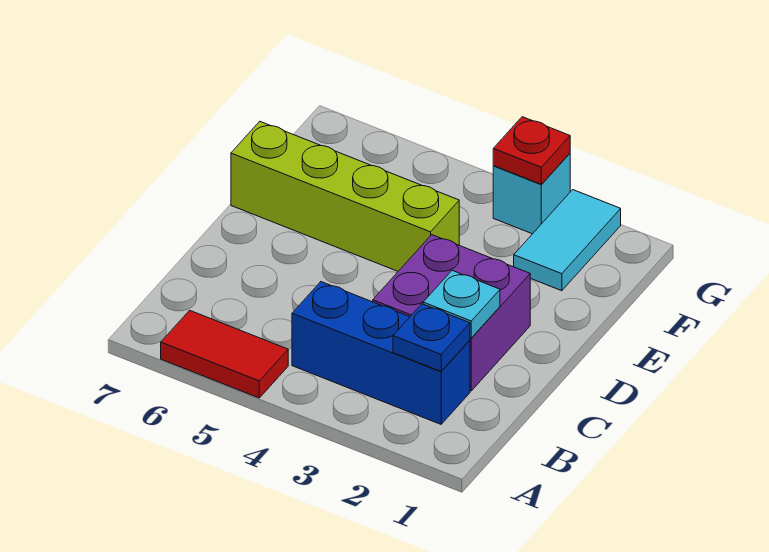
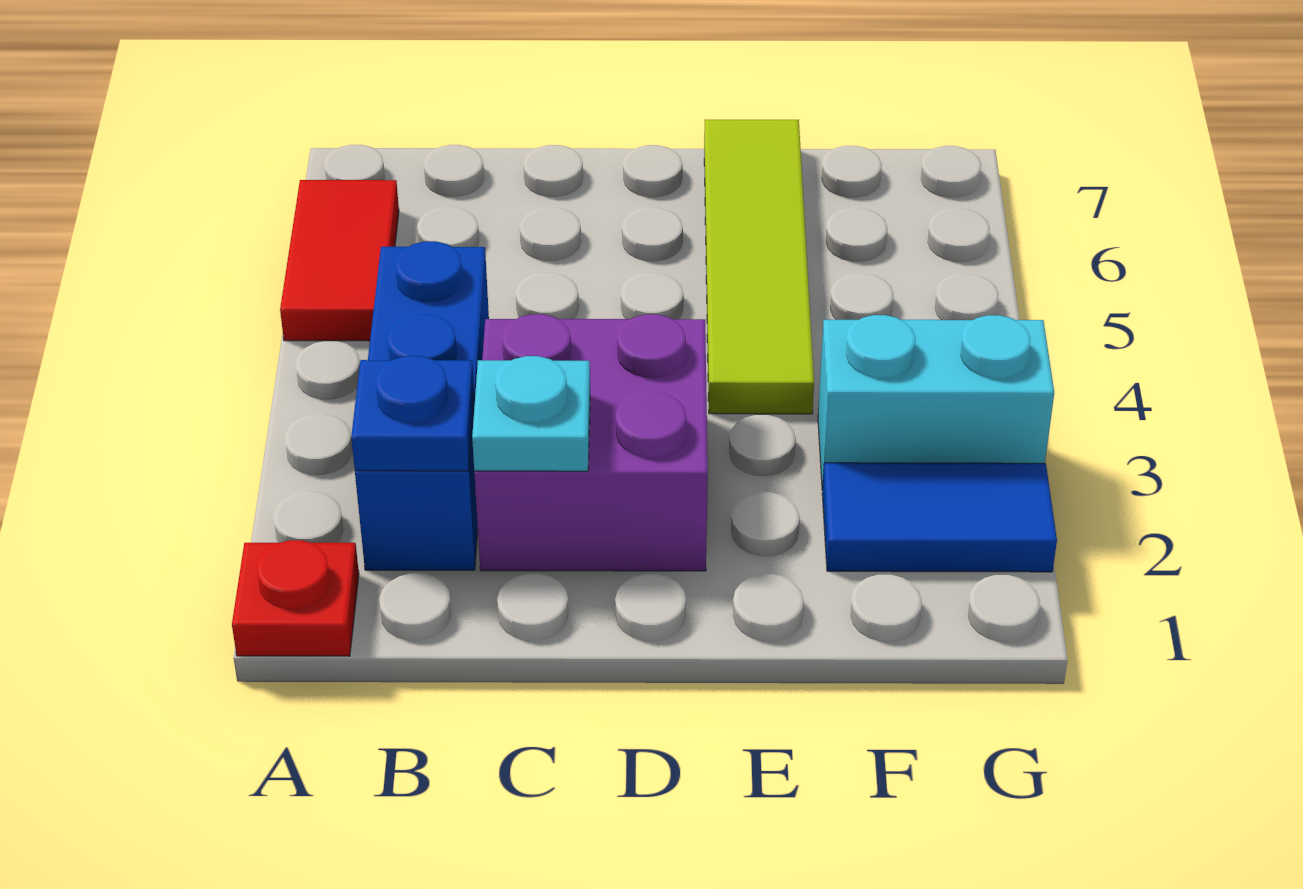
lime 1x4 brick [231,121,459,271] -> lime 1x4 tile [704,119,814,414]
cyan 1x2 tile [514,190,621,291] -> blue 1x2 tile [822,463,1057,572]
cyan 1x1 brick [493,153,570,234] -> cyan 1x2 brick [818,315,1054,490]
red 1x1 plate [493,117,570,184] -> red 1x1 plate moved to [232,540,359,656]

